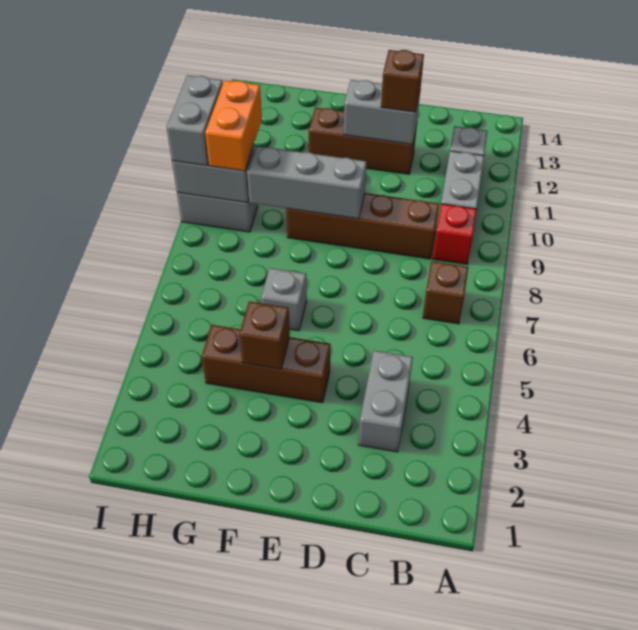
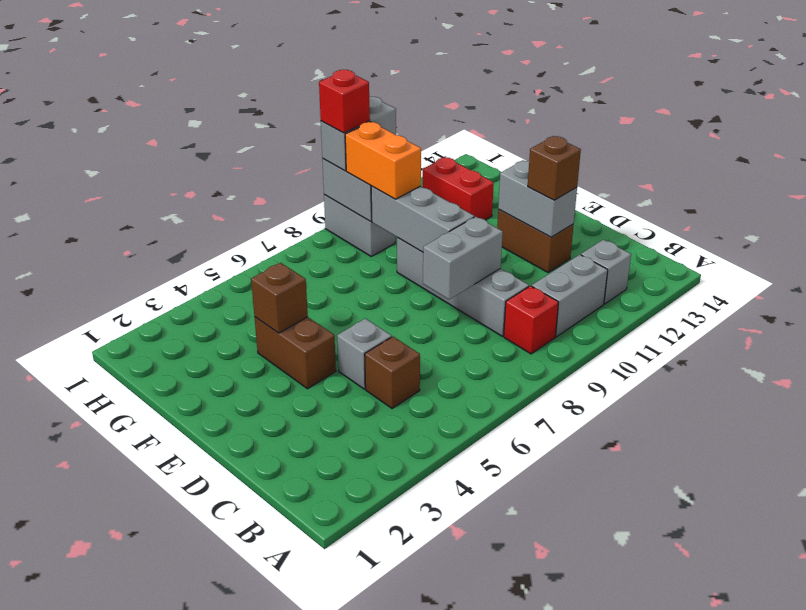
brown 1x1 brick [423,261,468,324] -> brown 1x1 brick moved to [365,337,420,408]
grey 1x2 brick [358,351,413,452] -> grey 1x2 brick moved to [423,217,503,299]
brown 1x4 brick [286,193,439,259] -> grey 1x4 brick [397,238,529,336]
brown 1x3 brick [309,107,417,174] -> brown 1x2 brick [497,210,574,272]
brown 1x3 brick [201,325,331,403] -> brown 1x2 brick [255,317,336,389]
grey 1x1 brick [261,268,307,331] -> grey 1x1 brick moved to [337,318,392,389]
none -> red 1x2 brick [423,157,494,220]
orange 1x2 brick [205,80,262,171] -> orange 1x2 brick turned to [345,122,421,199]
none -> red 1x1 brick [319,70,370,133]

